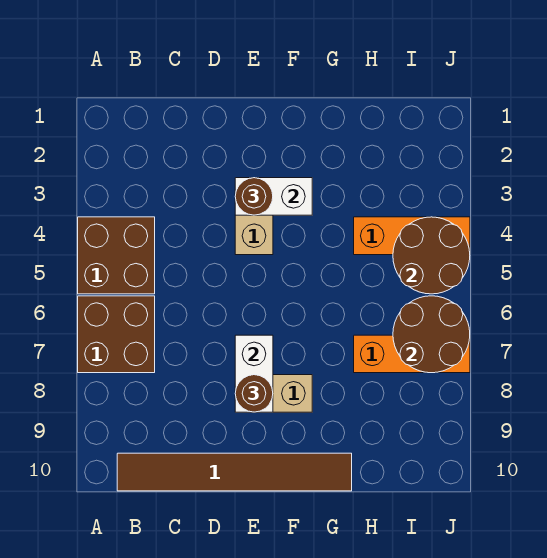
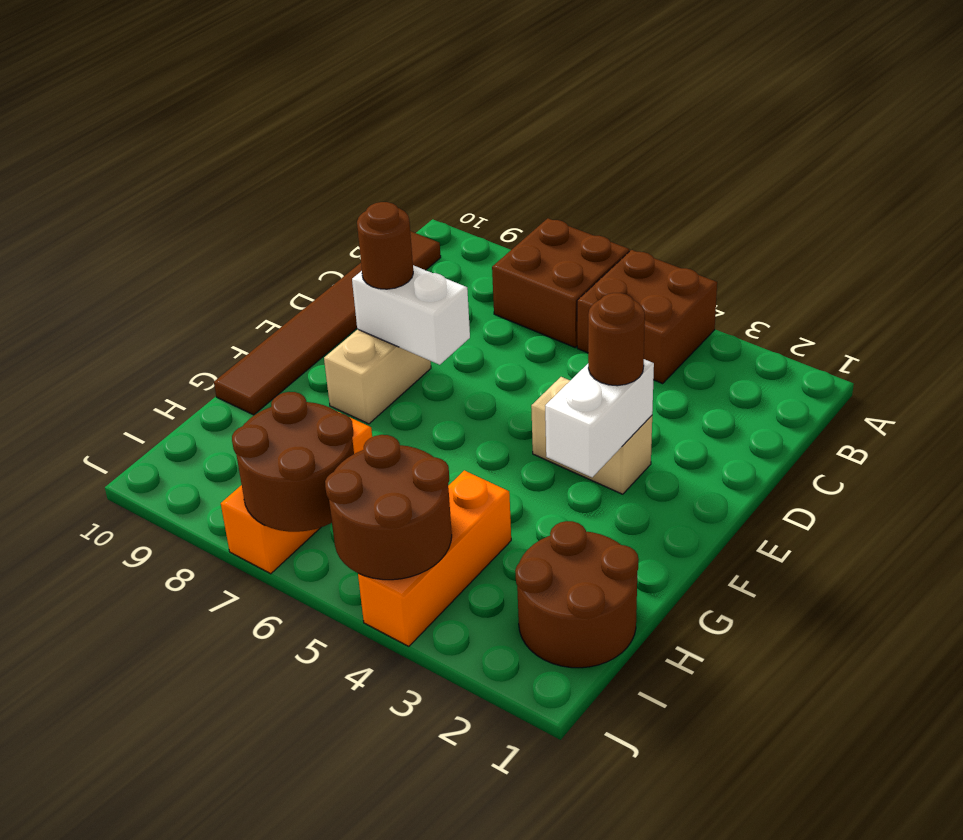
none -> brown 2x2 round brick [515,521,639,668]

